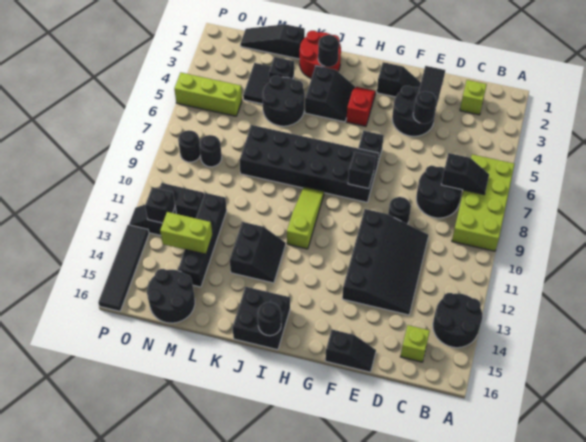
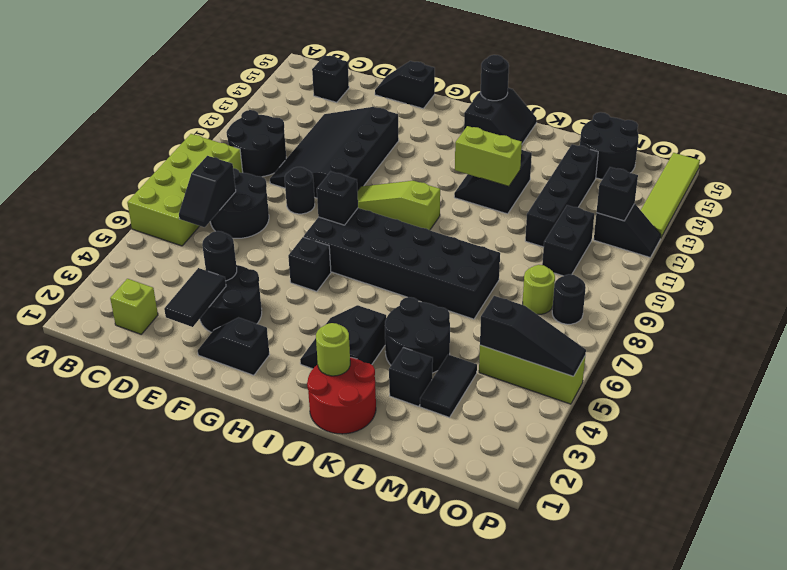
black 2x2 round brick [433,293,482,348] -> black 2x2 round brick moved to [226,110,286,177]
black 1x2 slope [441,153,489,195] -> black 1x2 slope turned to [179,156,236,227]
lime 1x1 brick [400,325,430,362] -> black 1x1 brick [312,55,349,102]
red 1x2 slope [346,87,376,126] -> none
lime 1x3 slope [287,187,324,249] -> lime 1x3 slope turned to [358,181,440,230]
black 2x2 brick [232,287,290,350] -> black 2x2 slope [464,88,537,144]
black 1x1 round brick [318,35,339,67] -> lime 1x1 round brick [316,323,350,376]
black 1x3 slope [240,24,305,59] -> black 1x3 slope moved to [480,296,586,376]
lime 1x2 brick [160,212,212,254] -> lime 1x2 brick moved to [455,126,522,186]
black 1x1 round brick [199,135,222,167] -> lime 1x1 round brick [523,265,555,315]
black 1x2 brick [159,183,204,218] -> black 1x2 brick turned to [542,205,594,276]
black 1x4 tile [98,225,149,311] -> lime 1x4 tile [641,153,700,238]

